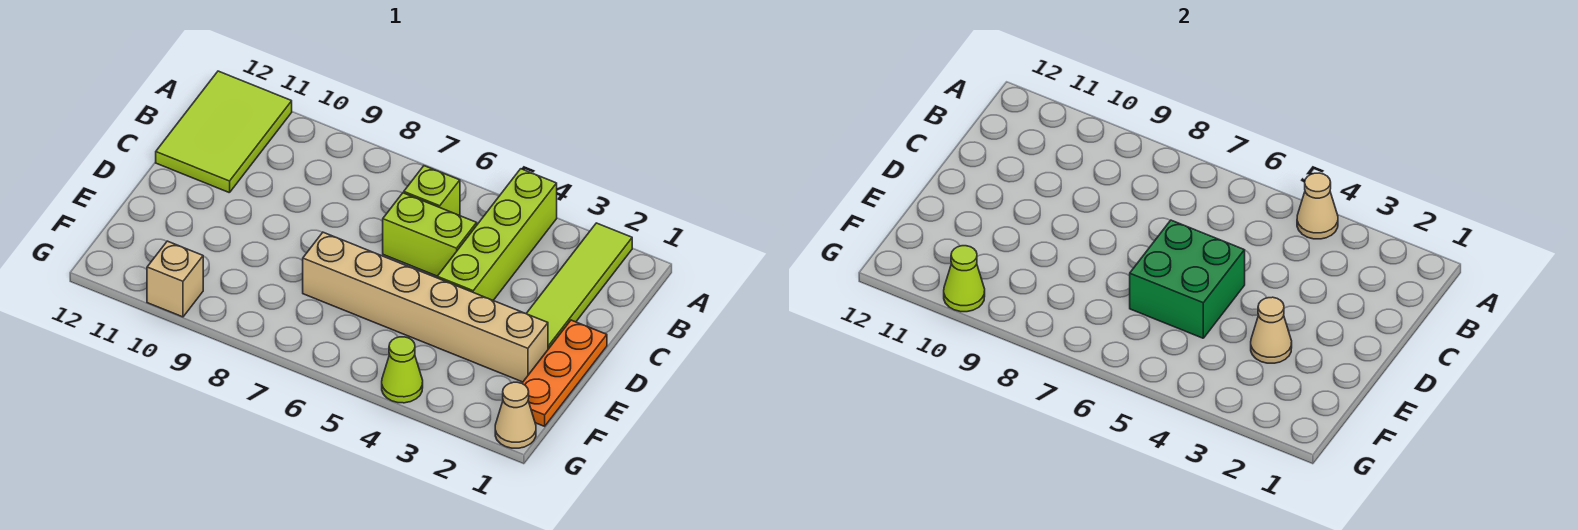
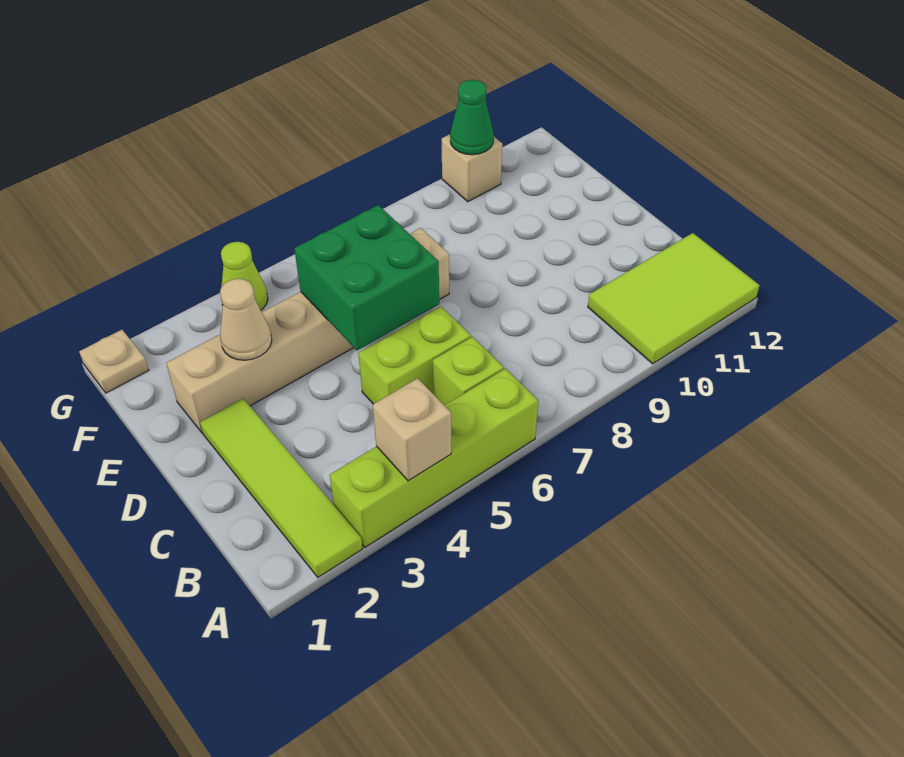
lime 1x4 brick [437,169,557,300] -> lime 1x4 brick turned to [330,369,538,547]
tan 1x1 cone [1297,173,1338,239] -> tan 1x1 brick [373,378,451,481]
lime 2x3 tile [156,71,292,193] -> lime 2x3 tile turned to [588,233,759,364]
orange 1x3 plate [522,320,607,426] -> none
tan 1x1 cone [495,382,536,448] -> tan 1x1 plate [79,330,149,393]
lime 1x1 cone [944,246,985,312] -> green 1x1 cone [450,80,494,155]

